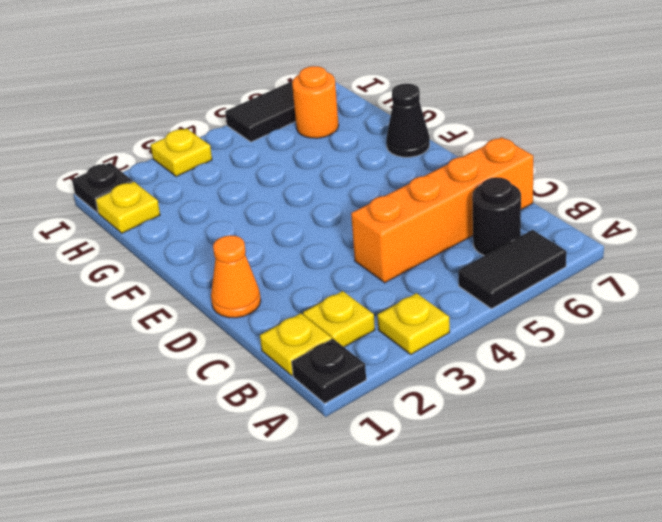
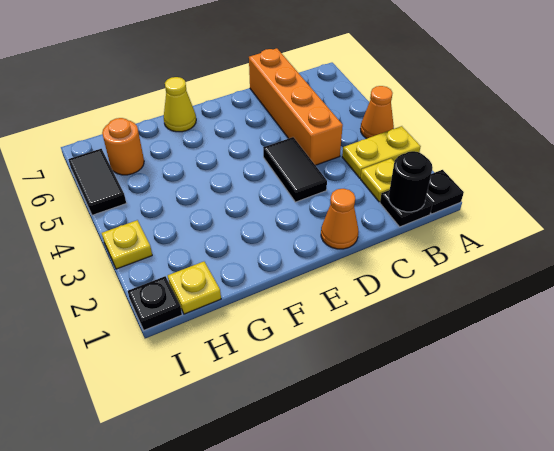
yellow 1x1 plate [377,293,450,354] -> yellow 1x2 plate [342,126,421,178]
none -> orange 1x1 cone [361,86,394,139]
black 1x2 tile [458,230,566,309] -> black 1x2 tile moved to [263,137,327,202]
yellow 1x1 plate [260,313,332,376] -> black 1x1 plate [380,190,432,227]
black 1x1 round brick [472,177,521,256] -> black 1x1 round brick moved to [389,151,433,212]
black 1x1 cone [386,84,430,157] -> yellow 1x1 cone [164,77,196,132]

